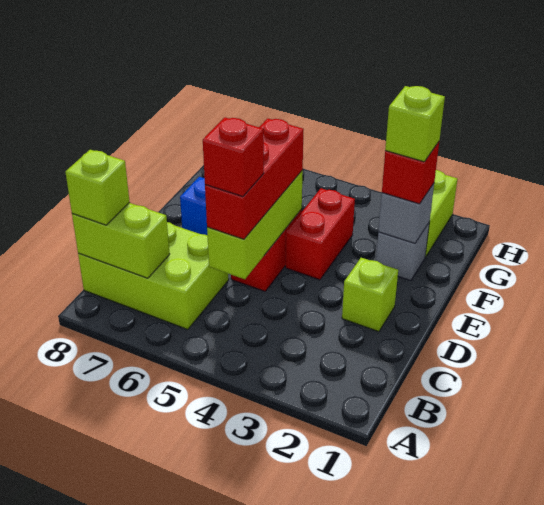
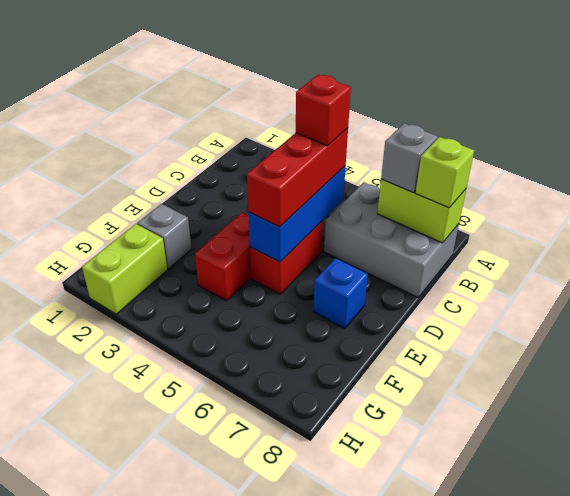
lime 2x3 brick [78,222,229,330] -> grey 2x3 brick [324,182,459,297]
lime 1x3 brick [207,170,303,279] -> blue 1x3 brick [248,166,346,262]
lime 1x1 brick [342,258,398,332] -> none
grey 1x1 brick [378,184,434,243] -> grey 1x1 brick moved to [381,123,438,193]
red 1x1 brick [382,142,439,204] -> none
lime 1x1 brick [385,86,445,162] -> none

